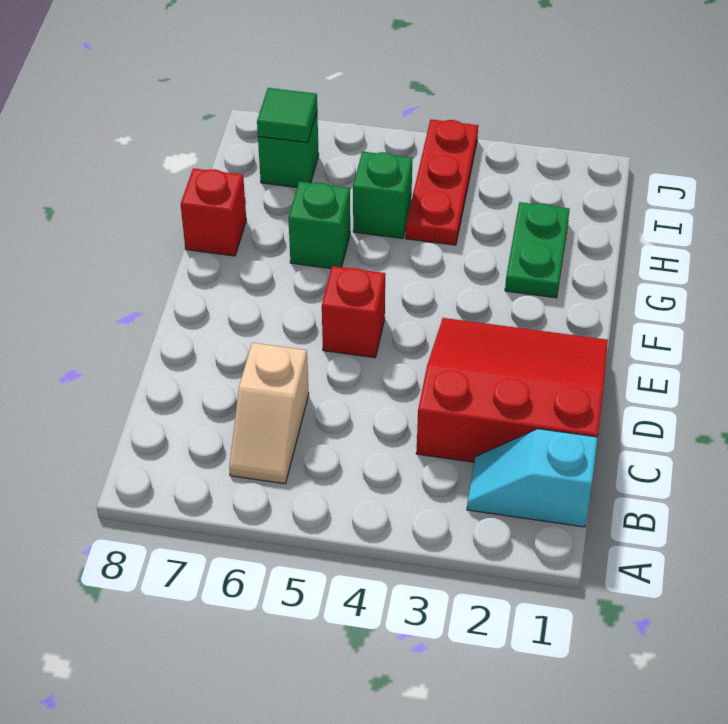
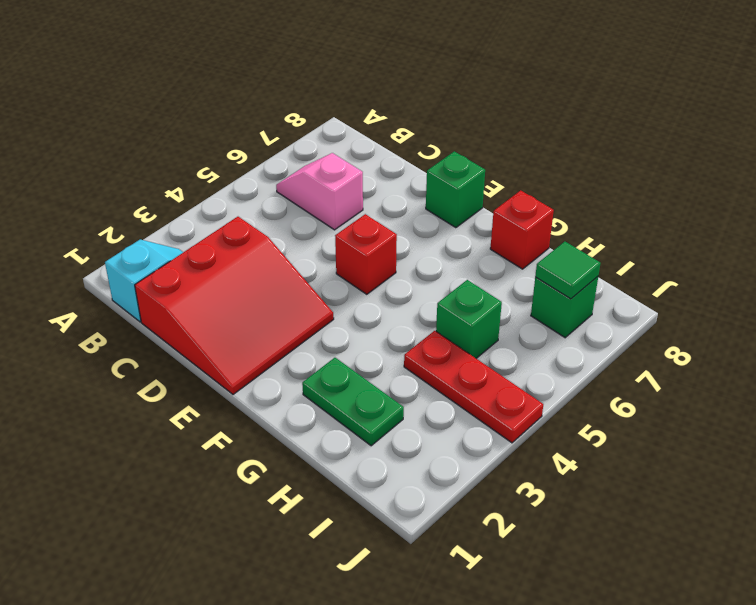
tan 1x2 slope [229,343,309,484] -> pink 1x2 slope [276,153,363,230]
green 1x1 brick [288,182,350,268] -> green 1x1 brick moved to [426,151,485,228]

